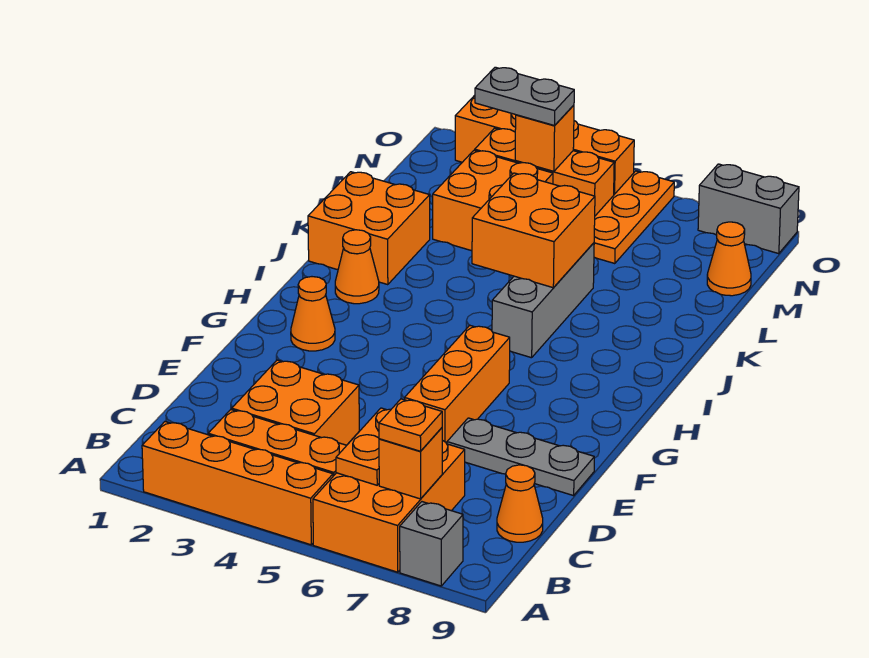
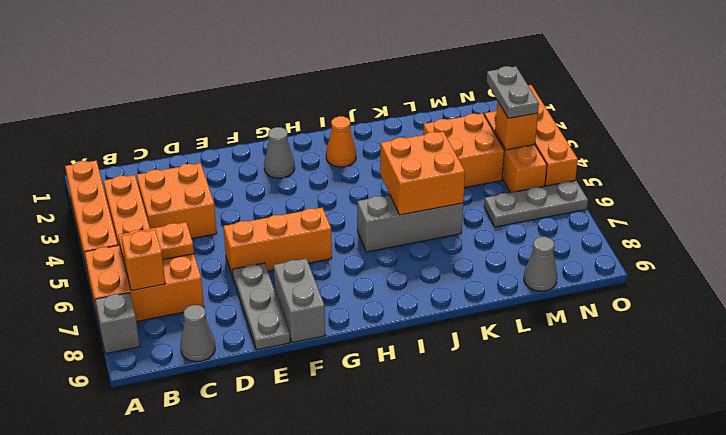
orange 1x1 plate [379,399,442,451] -> none
orange 1x1 cone [497,465,543,542] -> grey 1x1 cone [180,305,216,362]
orange 1x1 cone [291,277,335,351] -> grey 1x1 cone [264,127,295,178]
orange 2x2 brick [308,172,430,285] -> none
orange 1x3 plate [594,171,674,264] -> grey 1x3 plate [484,180,588,227]
orange 1x1 cone [707,222,751,296] -> grey 1x1 cone [524,237,557,291]
grey 1x2 brick [698,164,799,254] -> grey 1x2 brick moved to [274,259,325,343]

